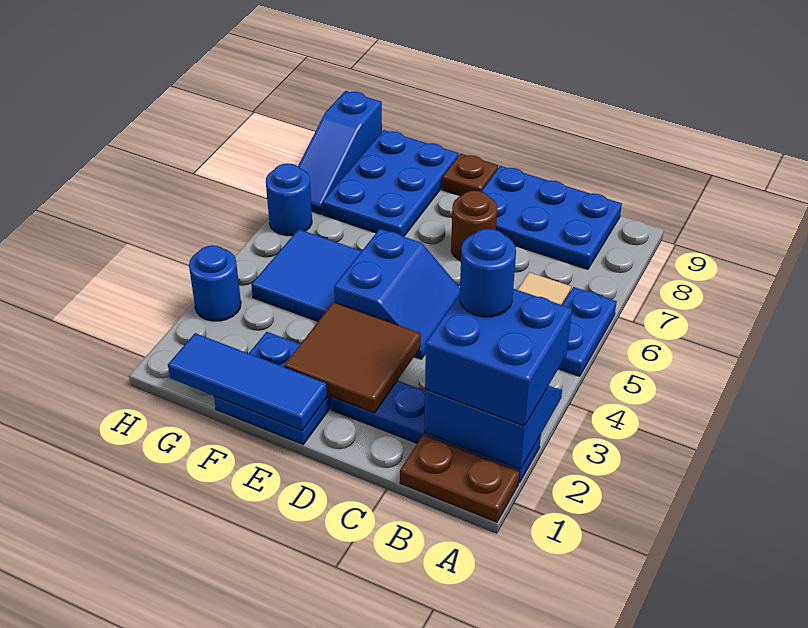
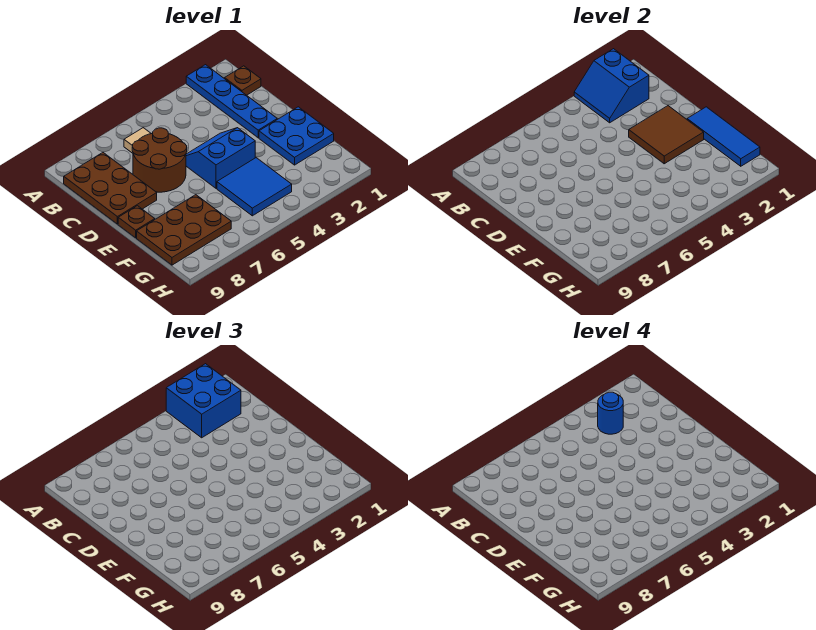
brown 1x2 plate [400,435,519,522] -> brown 1x1 plate [225,66,261,95]
blue 1x2 plate [558,287,617,376] -> none
blue 2x3 plate [481,166,622,269] -> brown 2x3 plate [64,153,157,224]
brown 1x1 round brick [451,190,497,261] -> brown 2x2 round brick [132,128,187,192]
blue 2x3 plate [322,130,459,237] -> brown 2x3 plate [137,195,231,265]
blue 1x1 round brick [189,245,241,321] -> none
blue 1x1 round brick [266,164,312,236] -> none
blue 1x3 slope [298,91,382,214] -> none

